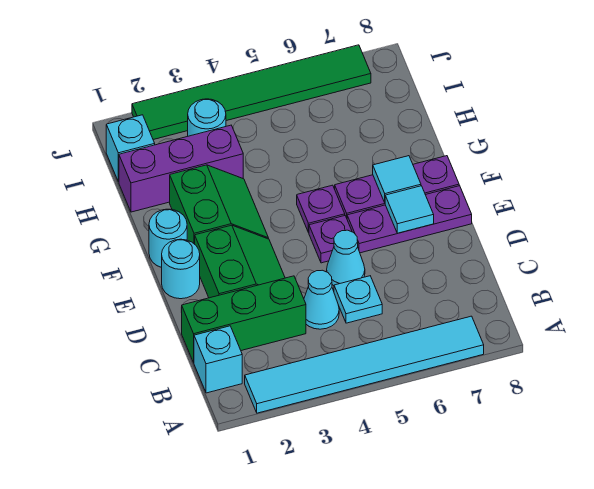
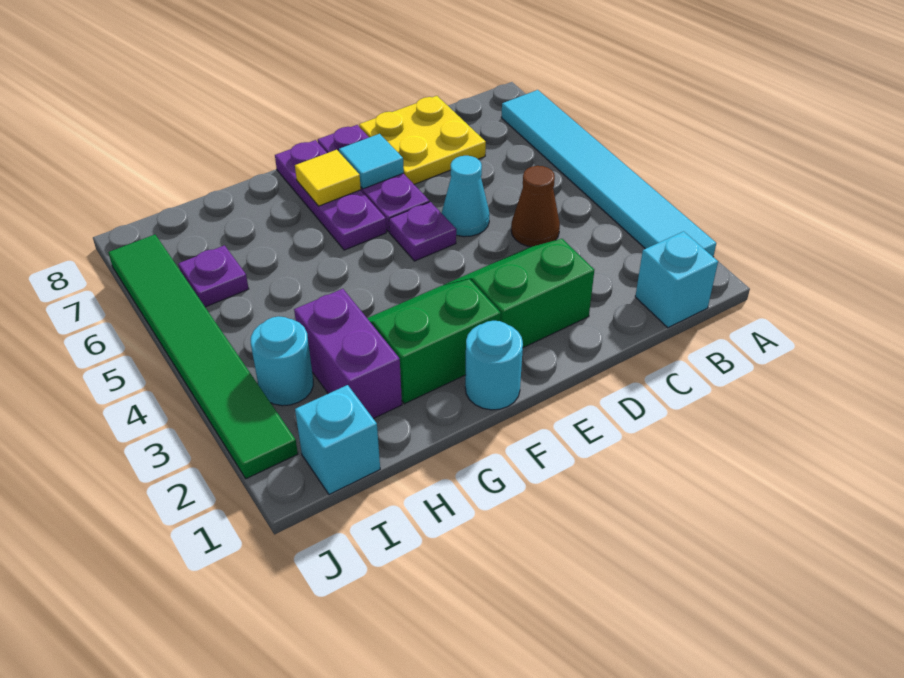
green 1x3 brick [182,276,306,363] -> none
cyan 1x1 cone [304,270,339,329] -> brown 1x1 cone [511,166,560,247]
cyan 1x1 plate [334,276,382,323] -> none
none -> yellow 2x2 plate [359,96,486,184]
cyan 1x1 round brick [162,239,200,299] -> none
purple 1x1 plate [297,185,345,233] -> purple 1x1 plate moved to [178,245,249,307]
cyan 1x1 tile [373,156,421,202] -> yellow 1x1 tile [295,150,361,206]
purple 1x3 brick [119,125,243,212] -> purple 1x2 brick [294,289,402,419]

